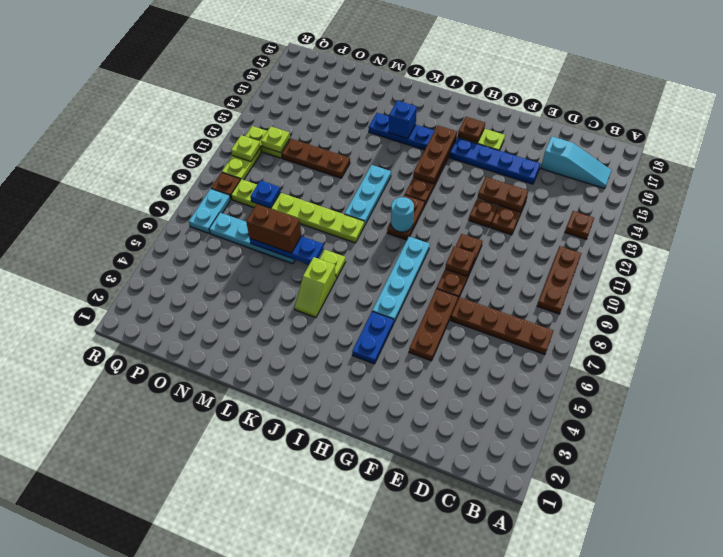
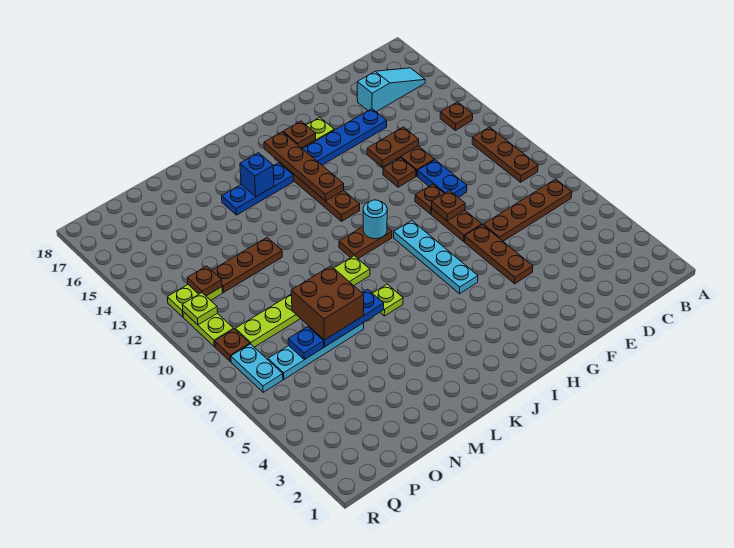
blue 1x2 plate [352,312,394,364] -> blue 1x2 plate moved to [418,160,467,197]
brown 1x2 plate [387,195,425,240] -> brown 1x2 plate turned to [339,227,392,259]
brown 1x3 plate [413,126,457,184] -> brown 1x4 plate [264,132,344,201]
lime 1x2 slope [295,257,336,318] -> none
cyan 1x3 plate [345,165,391,226] -> none
brown 1x2 brick [246,204,301,253] -> brown 2x2 brick [291,266,364,340]
blue 1x1 plate [250,180,281,208] -> blue 1x1 plate moved to [288,327,324,360]
lime 1x1 plate [261,126,290,153] -> brown 1x1 plate [187,266,222,296]

